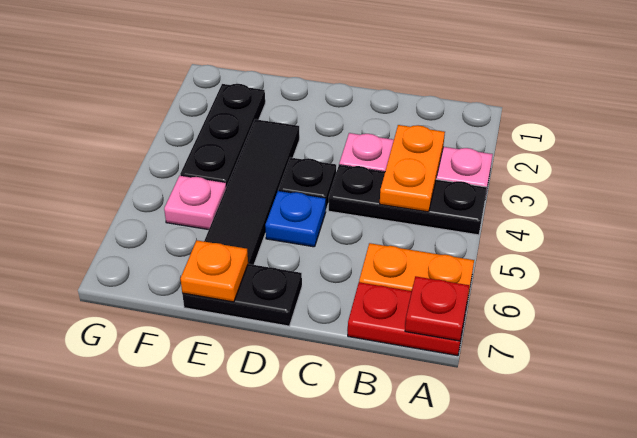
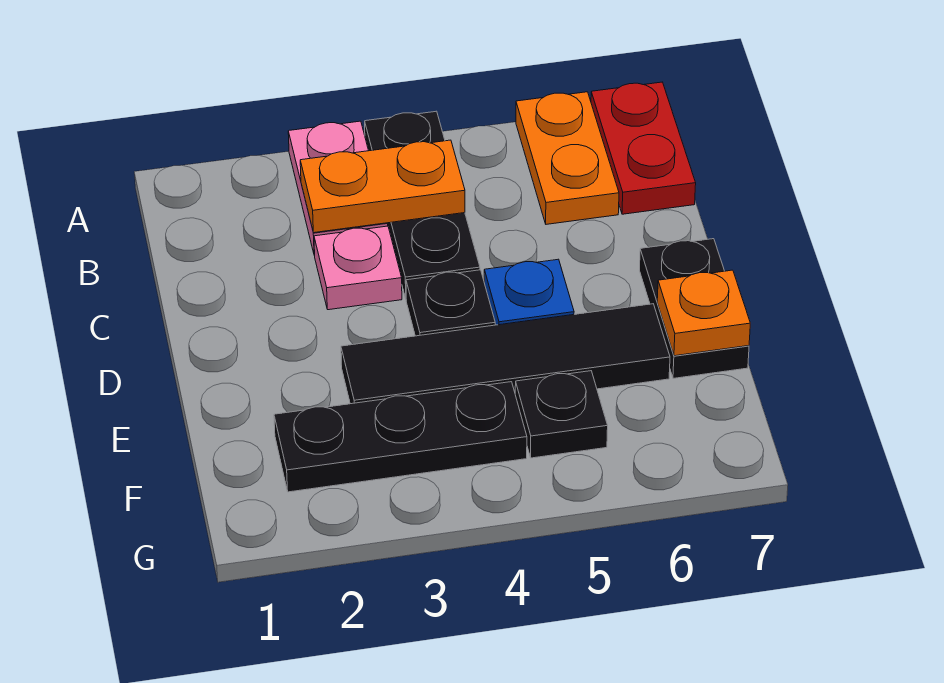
red 1x1 plate [405,276,469,341] -> none
pink 1x1 plate [164,176,226,230] -> black 1x1 plate [515,371,608,458]

